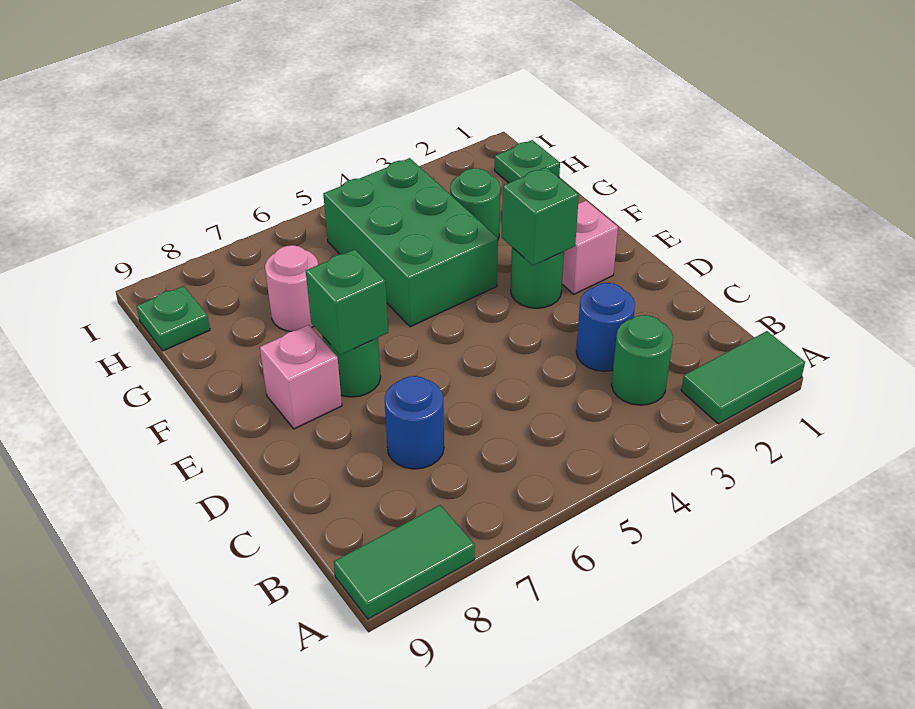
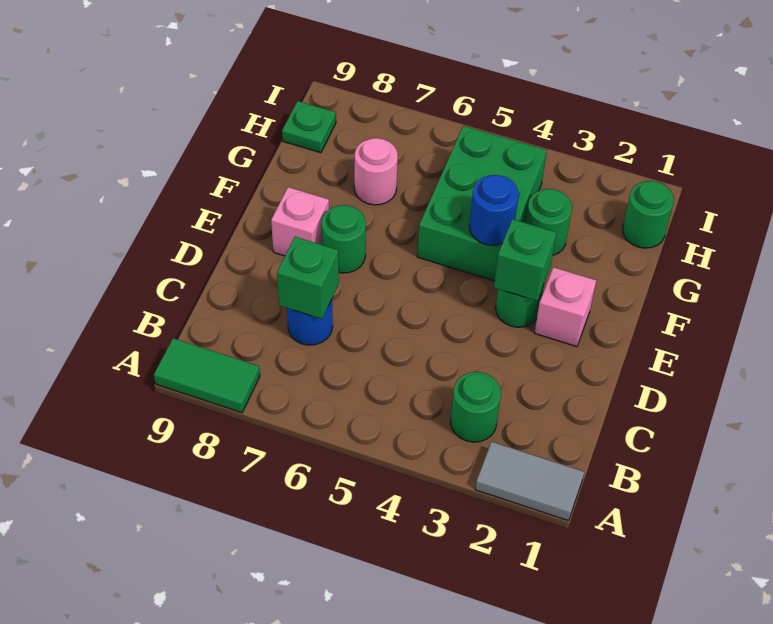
green 1x2 tile [681,331,805,424] -> grey 1x2 tile [475,442,584,521]
blue 1x1 round brick [576,283,635,371] -> blue 1x1 round brick moved to [470,175,519,245]
green 1x1 brick [306,249,388,355] -> green 1x1 brick moved to [277,237,339,319]
green 1x1 plate [495,140,560,183] -> green 1x1 round brick [623,181,674,248]

